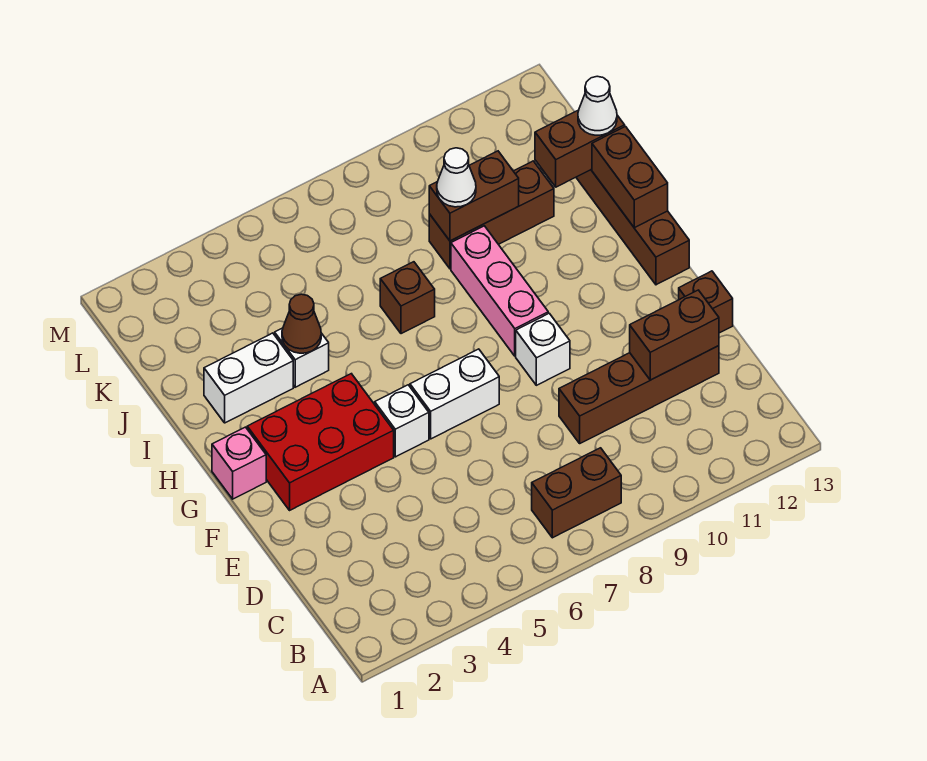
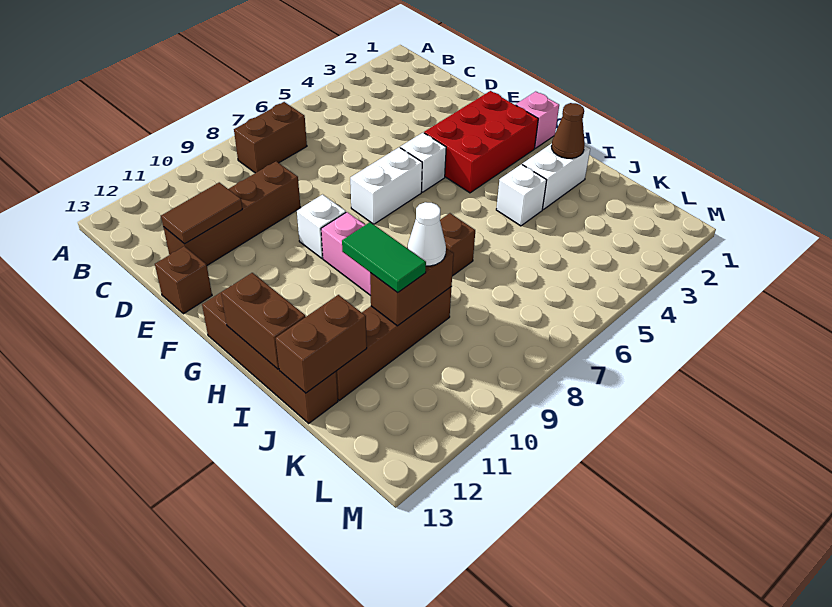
brown 1x2 brick [630,290,719,380] -> brown 1x2 tile [161,182,242,244]
brown 1x1 cone [282,294,321,353] -> brown 1x1 cone moved to [551,103,585,158]
none -> green 1x2 tile [342,222,426,293]
brown 1x3 brick [429,161,554,269] -> brown 1x4 brick [336,287,451,400]
white 1x1 cone [578,76,617,135] -> none

